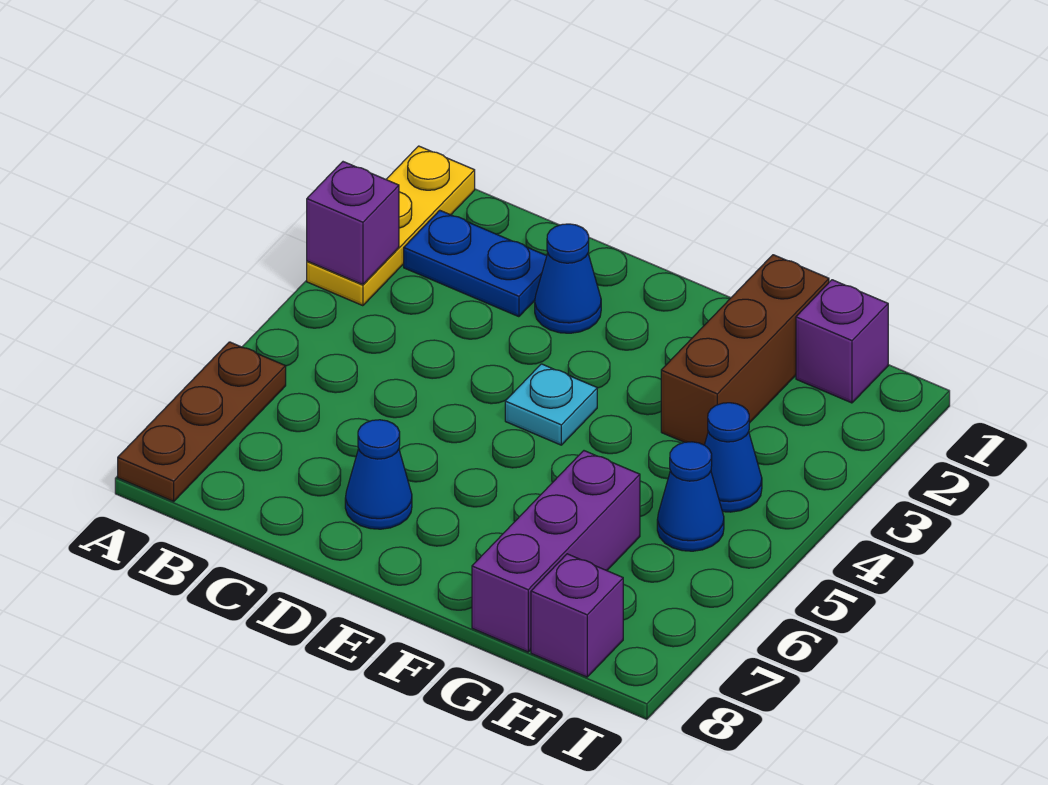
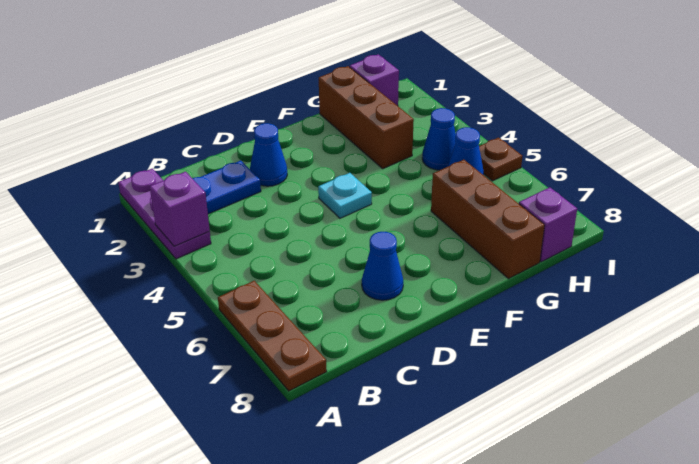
yellow 1x3 plate [307,146,475,306] -> purple 1x3 plate [118,169,211,259]
purple 1x3 brick [472,451,640,652] -> brown 1x3 brick [431,160,545,279]
none -> brown 1x1 plate [479,138,522,181]

